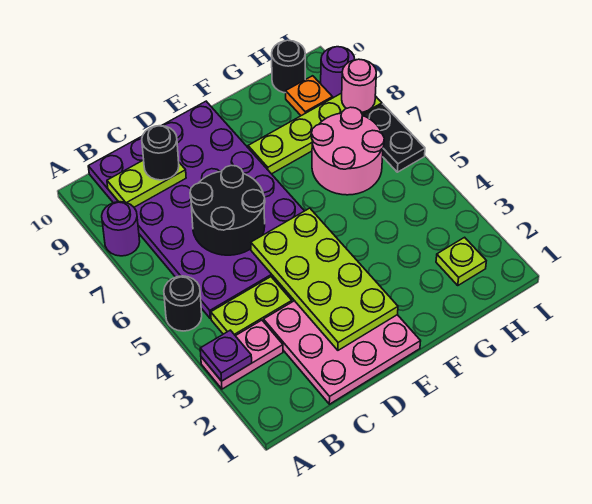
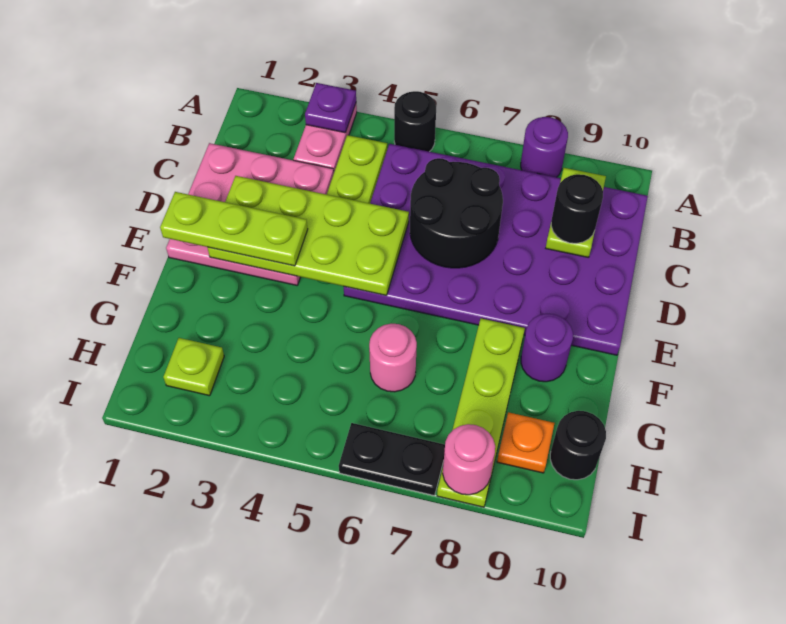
none -> lime 1x3 plate [160,192,308,266]
pink 2x2 round brick [312,107,384,195] -> pink 1x1 round brick [369,324,417,392]
purple 1x1 round brick [321,47,355,98] -> purple 1x1 round brick moved to [521,314,573,382]

